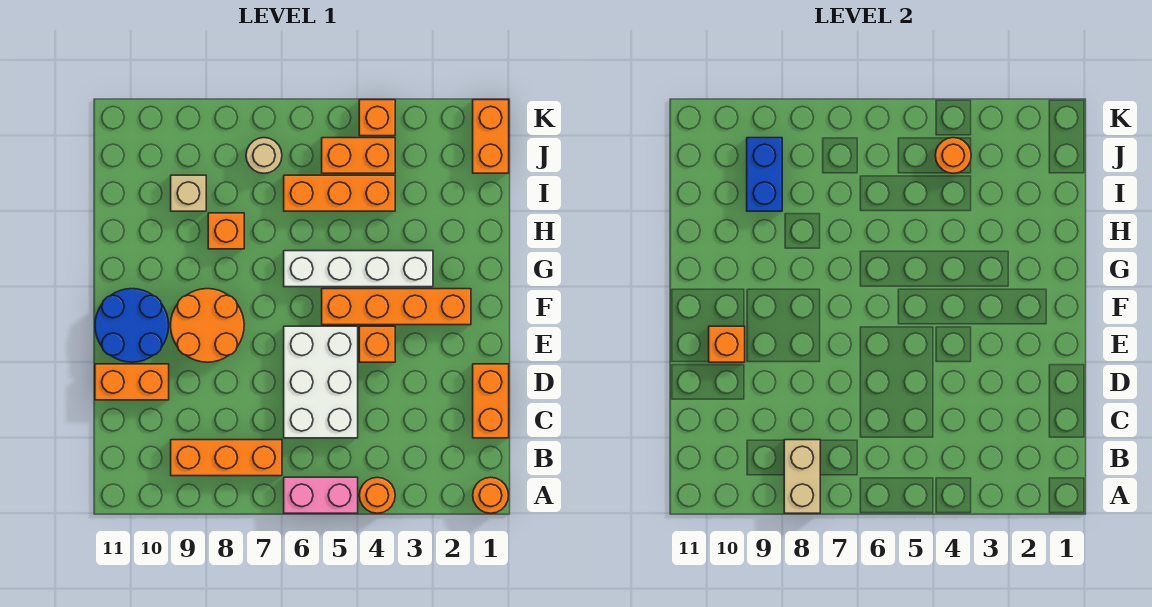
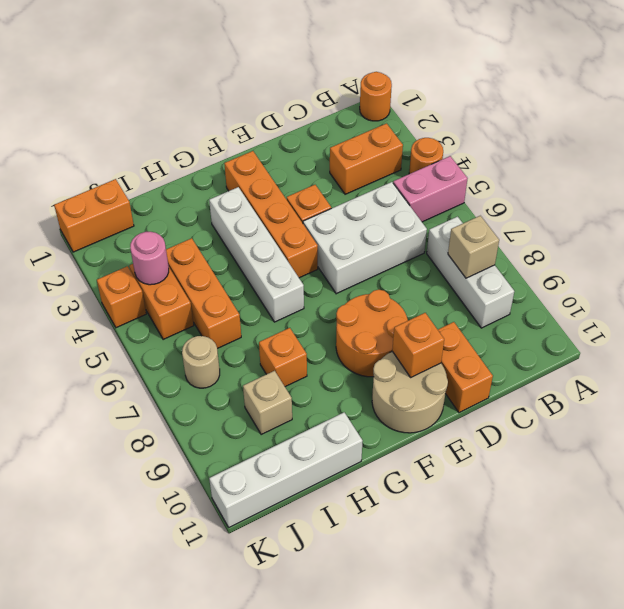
pink 1x2 brick [284,477,358,513] -> pink 1x2 brick turned to [393,156,468,222]
tan 1x2 brick [784,440,820,513] -> tan 1x1 brick [448,216,499,278]
orange 1x3 brick [171,440,282,476] -> white 1x3 brick [427,217,514,328]
orange 1x2 brick [473,364,509,438] -> orange 1x2 brick moved to [330,123,403,194]
blue 2x2 round brick [95,289,169,362] -> tan 2x2 round brick [372,351,448,433]
none -> white 1x4 brick [209,412,363,527]
blue 1x2 brick [747,138,782,211] -> none
orange 1x1 round brick [935,138,971,173] -> pink 1x1 round brick [130,231,169,285]

